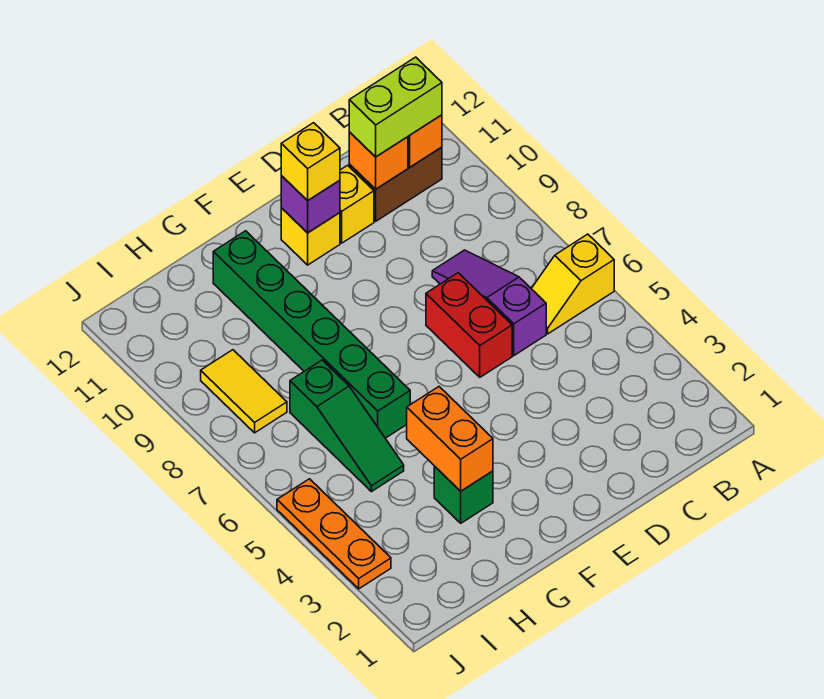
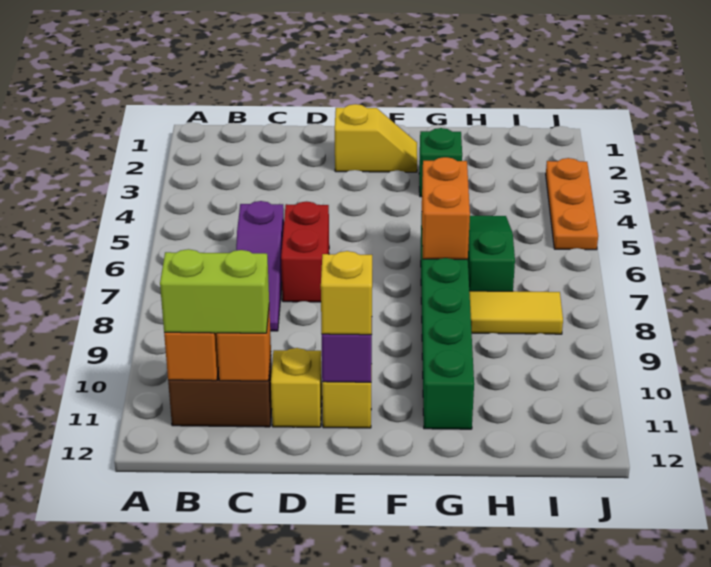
yellow 1x2 slope [531,234,614,334] -> yellow 1x2 slope moved to [335,104,417,172]
orange 1x2 brick [407,387,493,491] -> orange 1x2 brick moved to [422,157,470,259]
yellow 1x2 tile [201,350,287,433] -> yellow 1x2 tile turned to [469,291,563,334]

